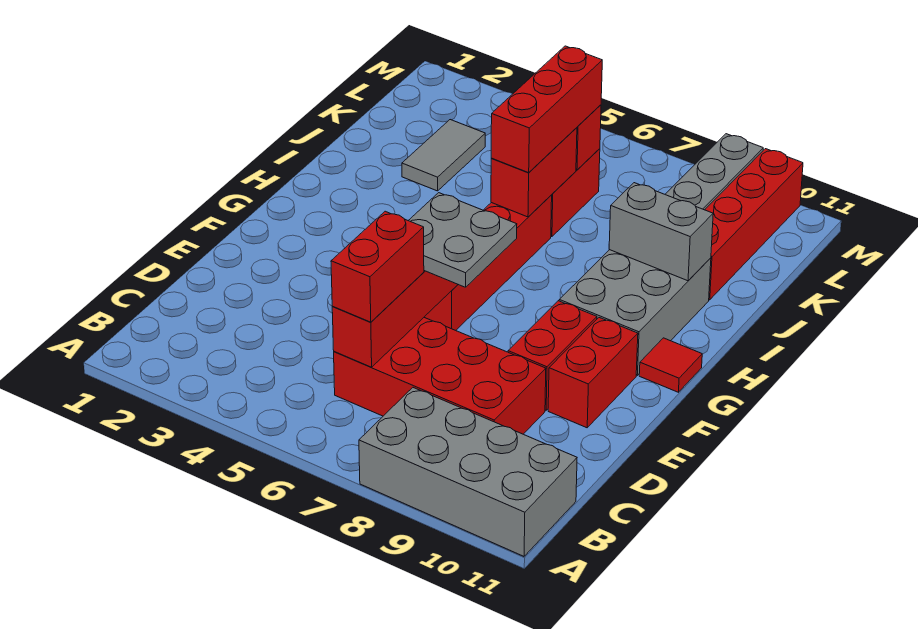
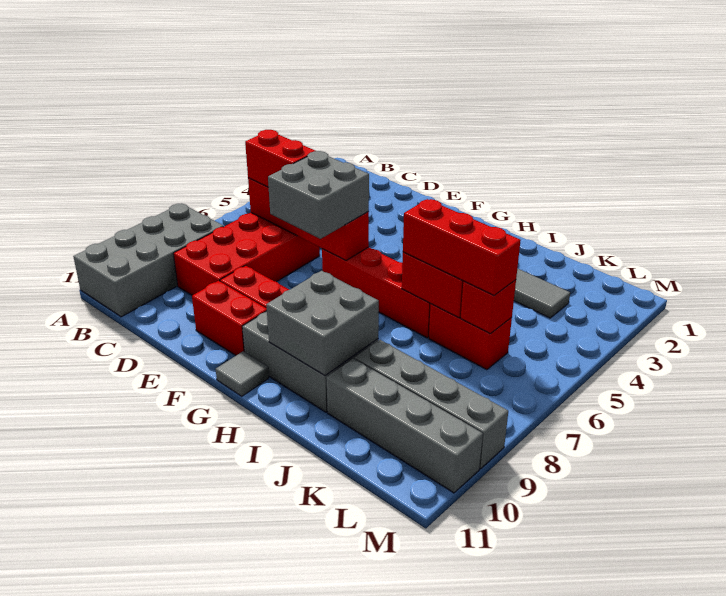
grey 2x2 plate [408,193,517,287] -> grey 2x2 brick [268,151,369,239]
red 1x1 tile [639,338,702,392] -> grey 1x1 tile [216,351,269,396]
grey 1x2 brick [609,183,713,281] -> grey 2x2 brick [266,271,379,376]
red 1x4 brick [705,149,803,300] -> grey 1x4 brick [327,358,483,493]

